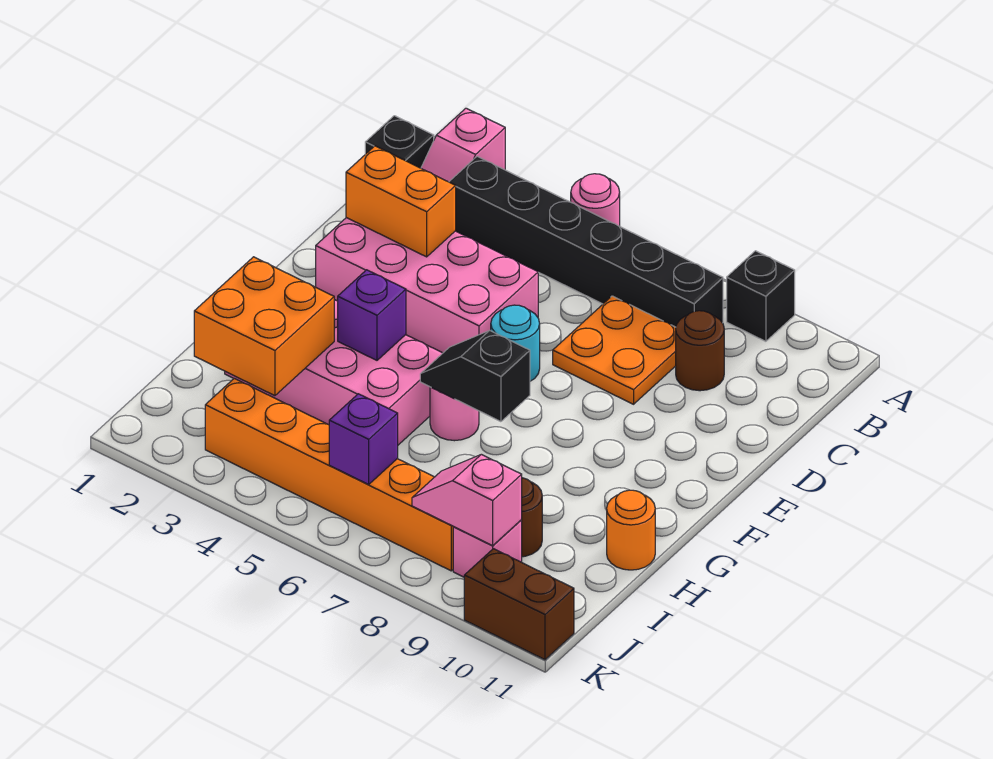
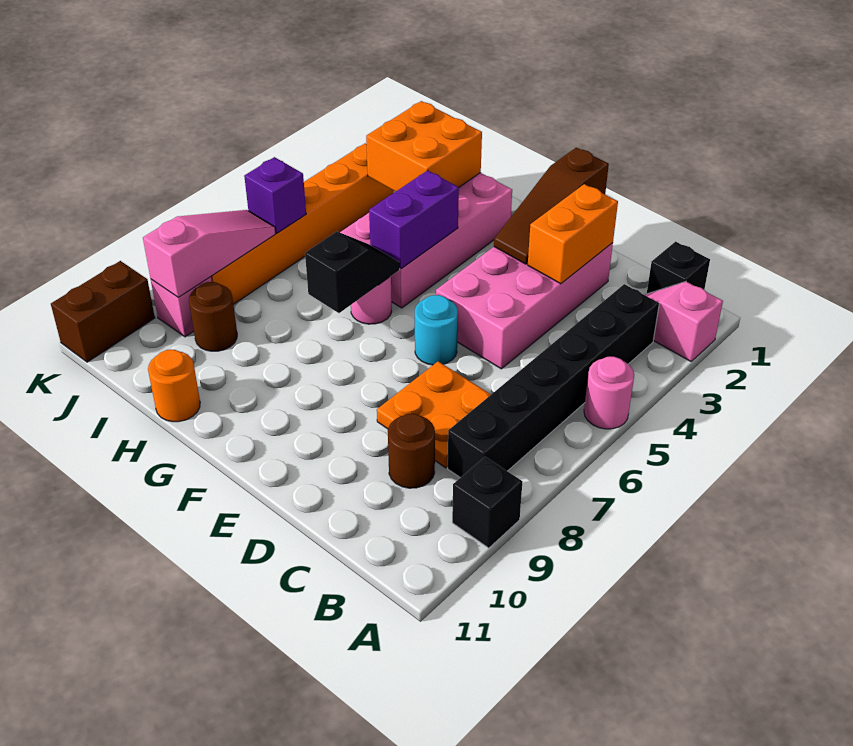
none -> brown 1x3 slope [494,148,609,264]
purple 1x1 brick [338,270,406,360] -> purple 1x2 brick [369,170,459,269]
pink 1x2 slope [412,454,522,546] -> pink 1x3 slope [143,210,275,298]

